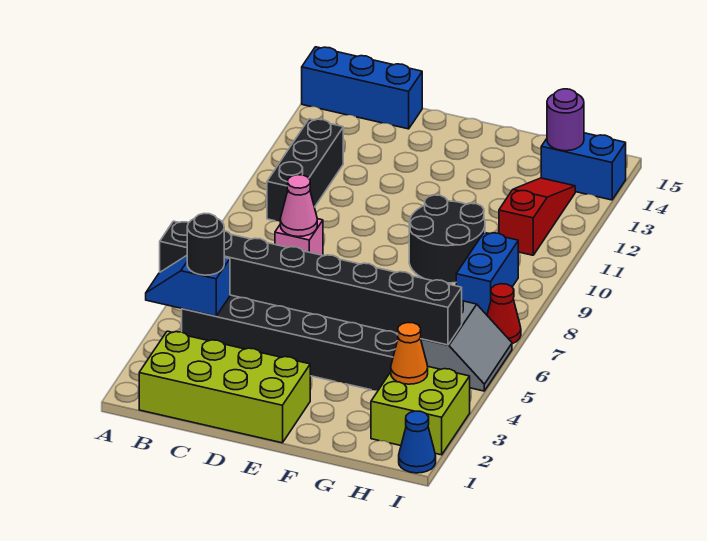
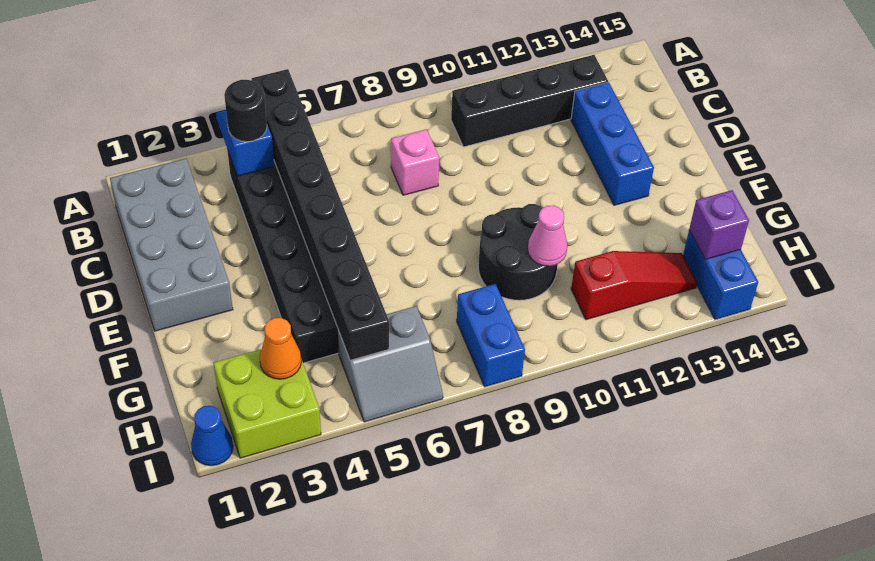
blue 1x3 brick [302,47,422,129] -> blue 1x3 brick moved to [571,82,654,205]
lime 2x4 brick [139,331,310,443] -> grey 2x4 brick [110,159,233,331]
black 1x3 brick [267,119,343,221] -> black 1x4 brick [451,55,608,147]
pink 1x1 cone [280,175,317,237] -> pink 1x1 cone moved to [528,205,567,266]
blue 1x2 brick [456,232,518,315] -> blue 1x2 brick turned to [457,284,525,387]
purple 1x1 round brick [547,89,584,151] -> purple 1x1 brick [689,190,749,259]
red 1x1 cone [487,284,521,344] -> none

